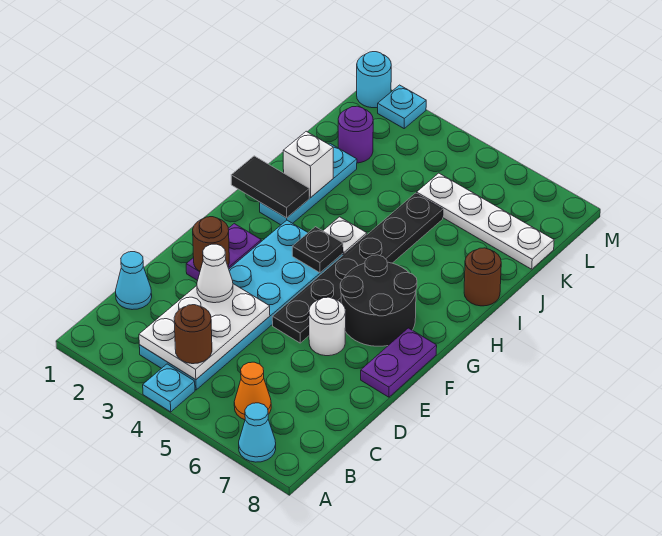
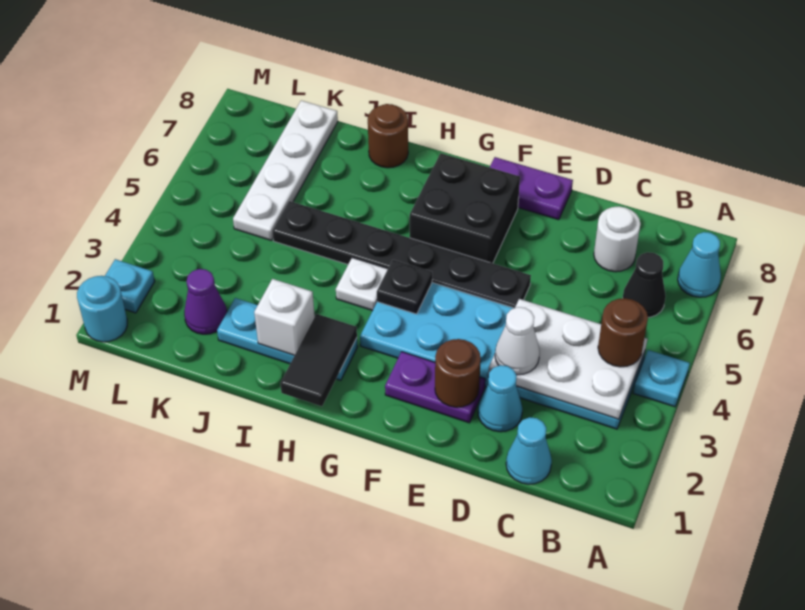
orange 1x1 cone [234,362,271,420] -> black 1x1 cone [623,252,666,317]
none -> cyan 1x1 cone [478,365,522,432]
white 1x1 round brick [309,297,346,356] -> white 1x1 round brick moved to [594,207,640,272]
black 2x2 round brick [340,255,417,346] -> black 2x2 brick [410,153,520,263]
purple 1x1 round brick [338,106,373,163] -> purple 1x1 cone [184,269,227,334]

